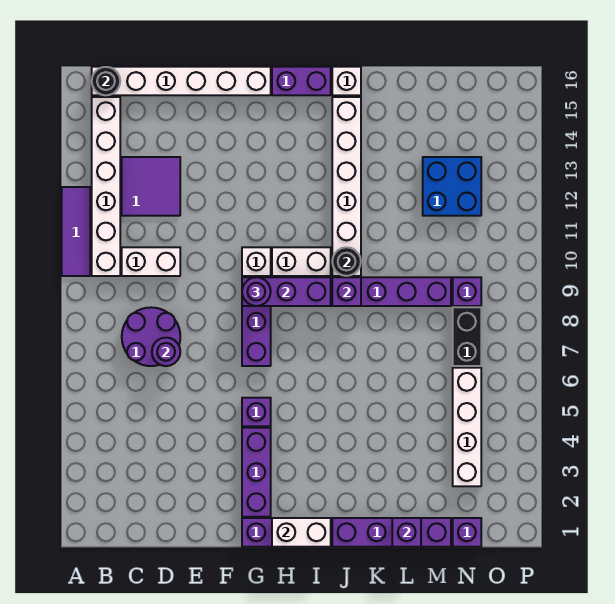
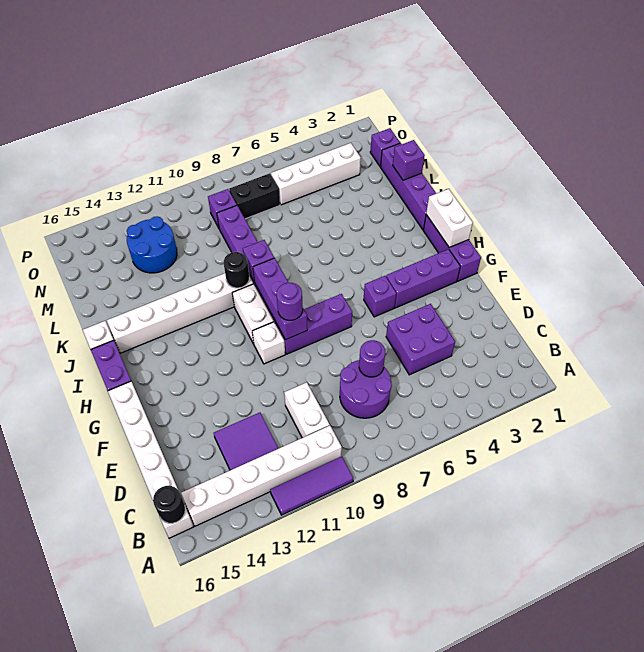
none -> purple 2x2 brick [386,304,455,375]
blue 2x2 brick [423,157,481,216] -> blue 2x2 round brick [127,216,177,273]

